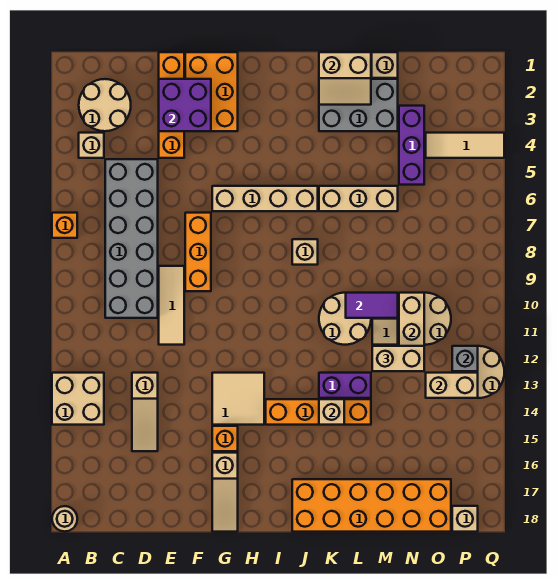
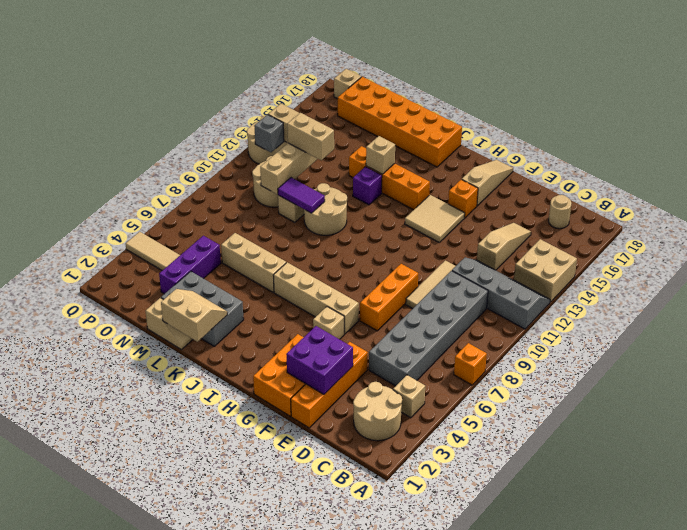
none -> grey 2x4 slope [452,258,550,329]
tan 1x1 round brick [52,506,77,532] -> tan 1x1 round brick moved to [549,195,572,229]
tan 1x1 brick [292,239,318,265] -> tan 1x1 brick moved to [313,307,344,339]
purple 1x2 brick [319,373,371,398] -> purple 1x1 brick [353,167,382,205]

